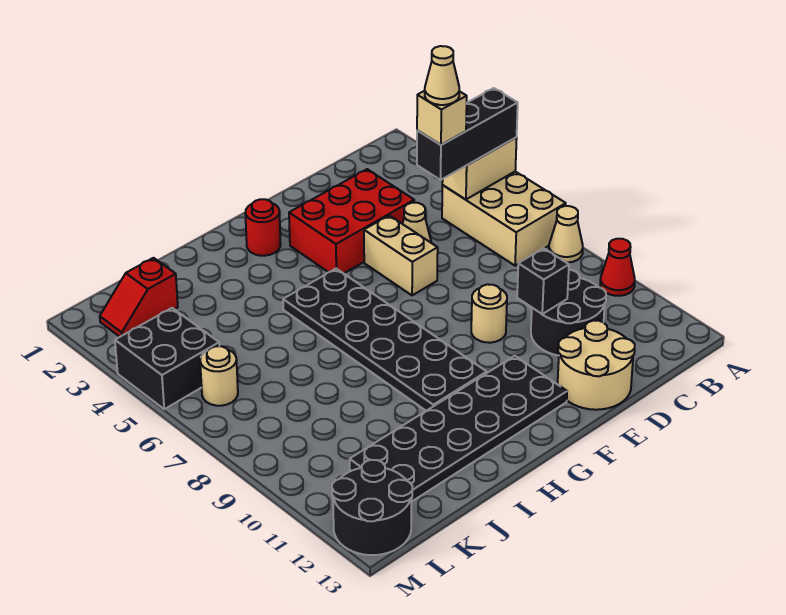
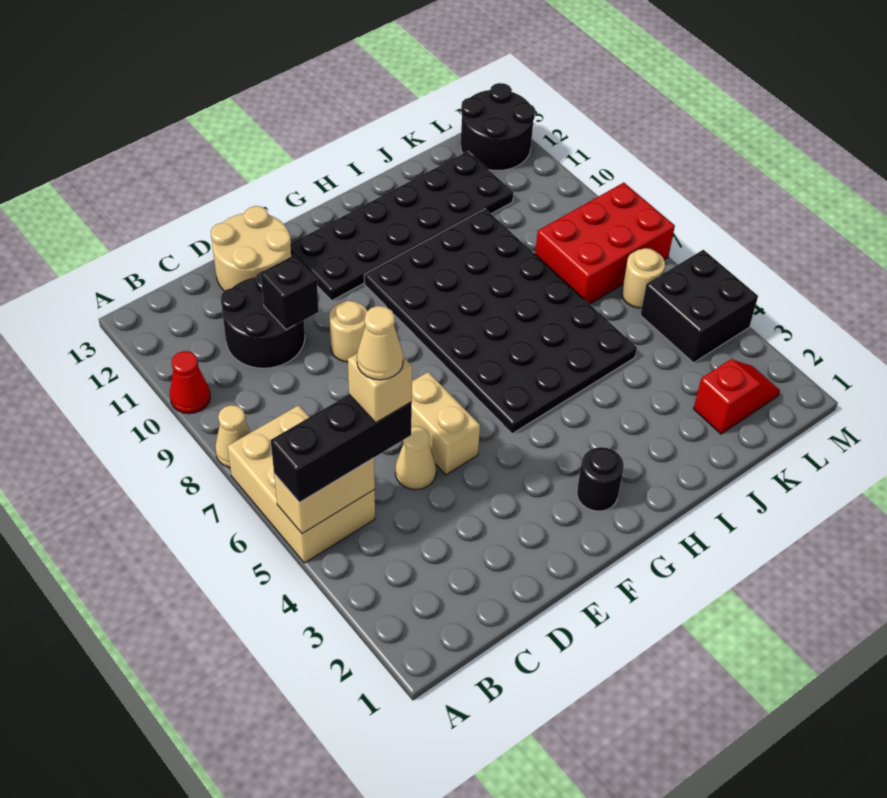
red 2x3 brick [289,169,414,274] -> red 2x3 brick moved to [535,183,675,304]
red 1x1 round brick [245,199,281,256] -> black 1x1 round brick [577,447,624,511]
black 2x6 plate [283,269,487,411] -> black 4x6 plate [364,209,637,434]

